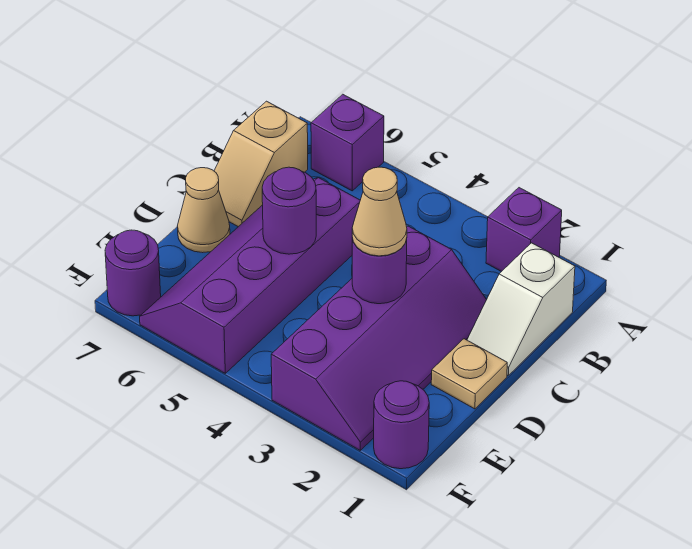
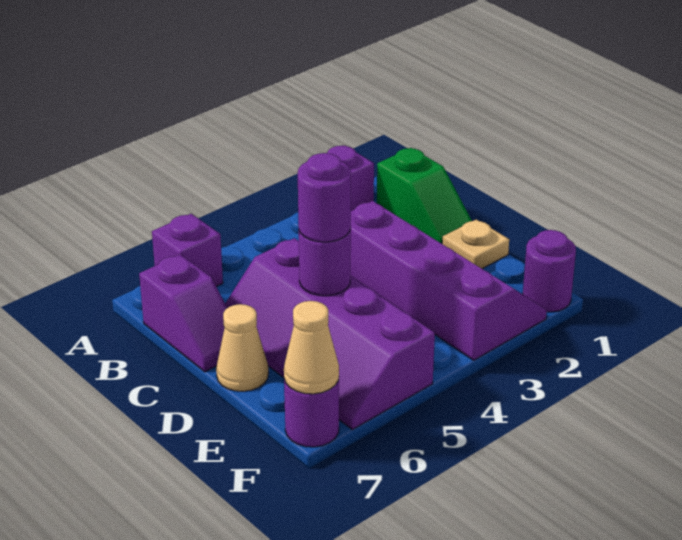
white 1x2 slope [467,243,575,375] -> green 1x2 slope [377,148,472,244]
tan 1x2 slope [214,101,308,227] -> purple 1x2 slope [139,254,227,372]
purple 1x1 round brick [352,238,407,304] -> purple 1x1 round brick moved to [298,153,351,242]
tan 1x1 cone [352,167,407,256] -> tan 1x1 cone moved to [284,301,339,394]

